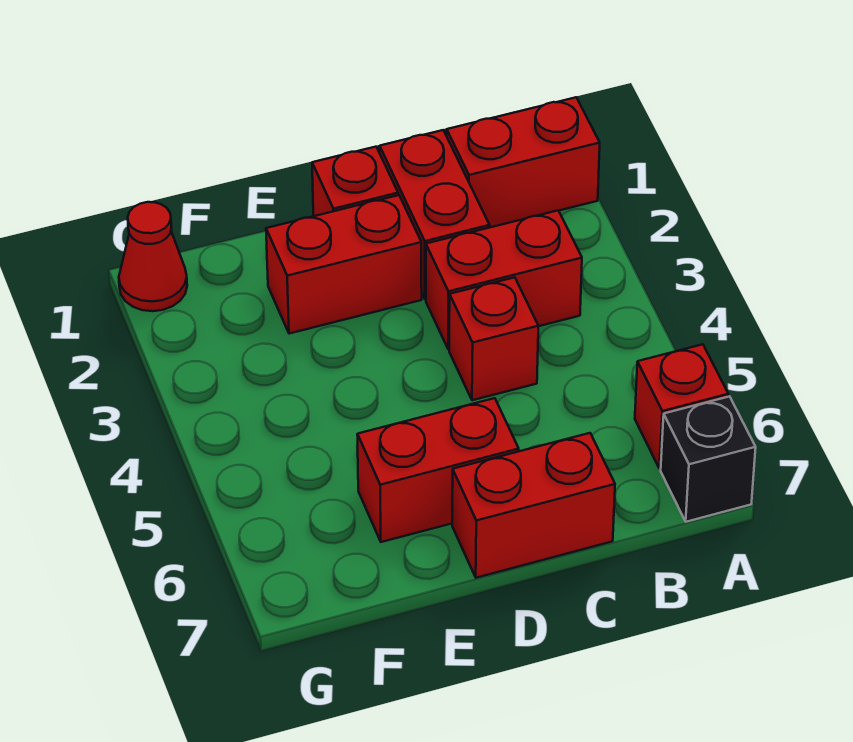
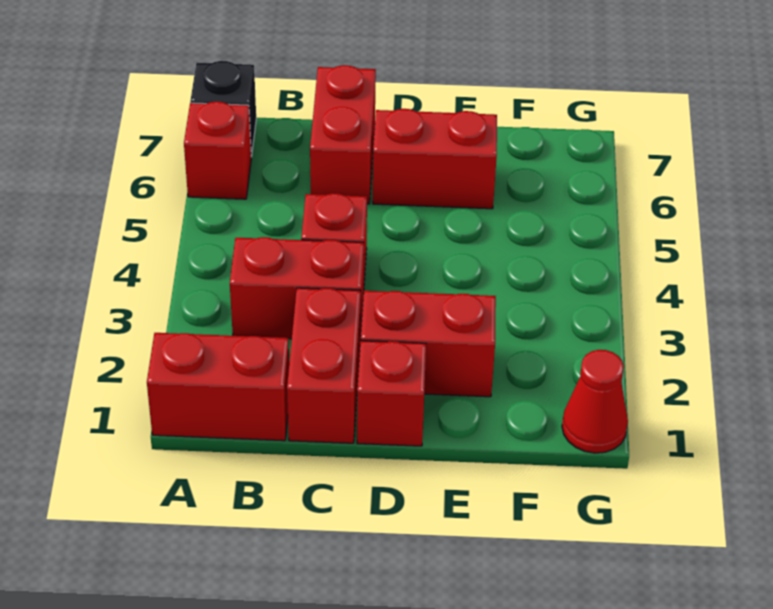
red 1x2 brick [452,433,615,578] -> red 1x2 brick turned to [310,65,376,204]

